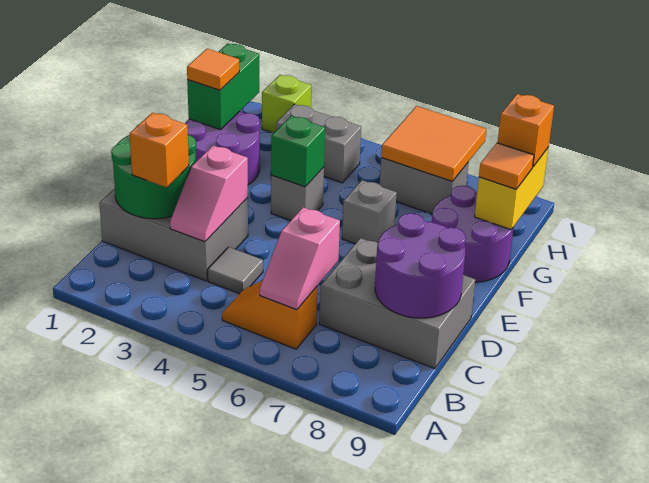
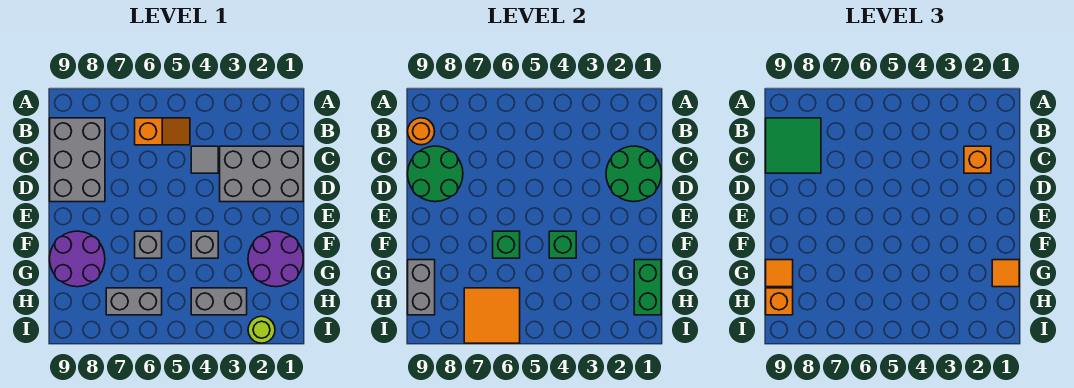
pink 1x2 slope [260,207,340,310] -> none
none -> green 2x2 tile [766,118,821,173]
none -> orange 1x1 round brick [408,118,435,145]
pink 1x2 slope [170,146,248,242] -> none
grey 2x3 brick [319,238,475,369] -> grey 2x3 brick turned to [50,118,105,202]
purple 2x2 round brick [375,213,466,318] -> green 2x2 round brick [408,146,463,202]
none -> green 1x1 brick [493,231,520,258]
yellow 1x2 brick [475,147,549,229] -> grey 1x2 brick [408,260,435,315]
lime 1x1 brick [262,75,311,133] -> lime 1x1 round brick [248,316,275,343]

